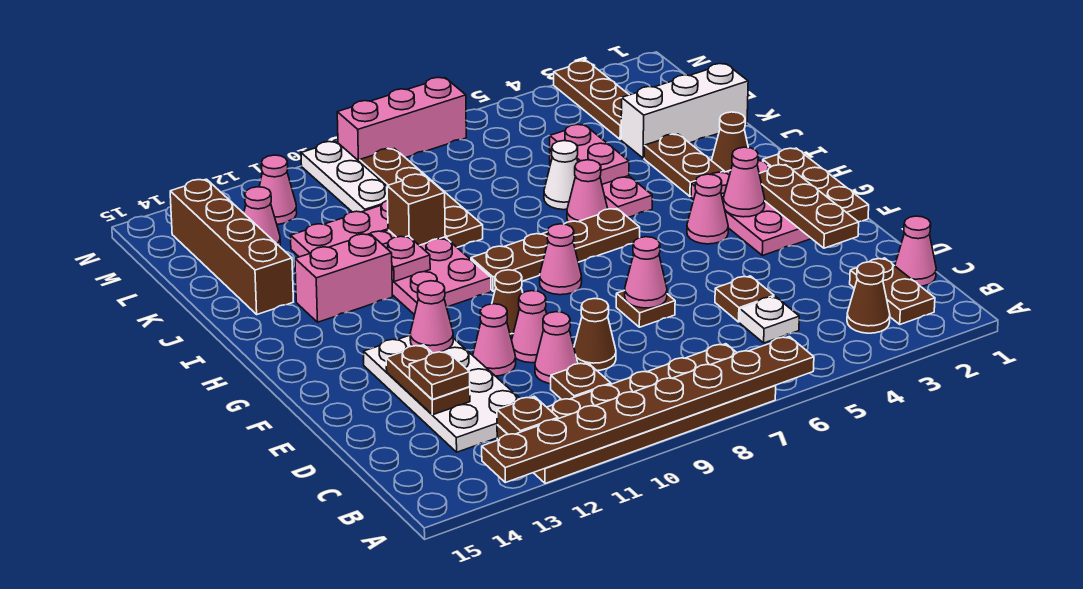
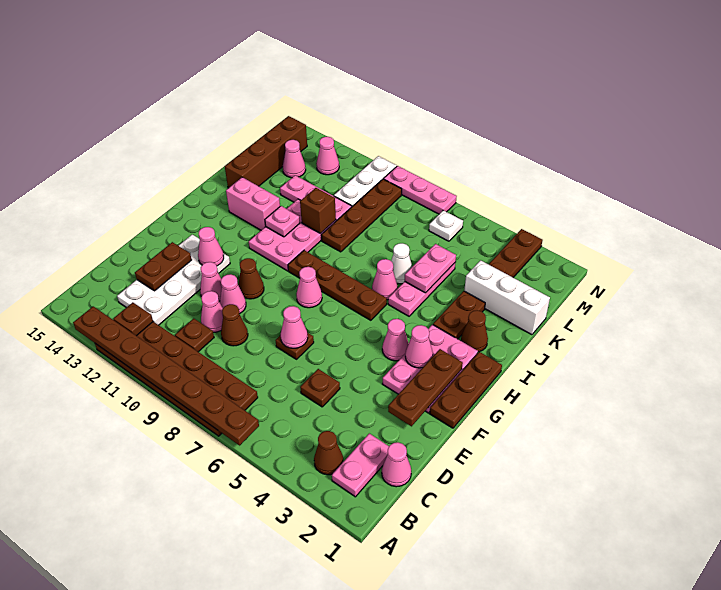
brown 1x2 plate [850,258,935,324] -> pink 1x2 plate [332,433,389,497]
white 1x1 plate [740,296,799,343] -> white 1x1 plate moved to [429,210,463,241]
brown 1x1 plate [409,351,470,399] -> none
pink 1x3 brick [337,78,466,162] -> pink 1x3 plate [384,166,457,214]

